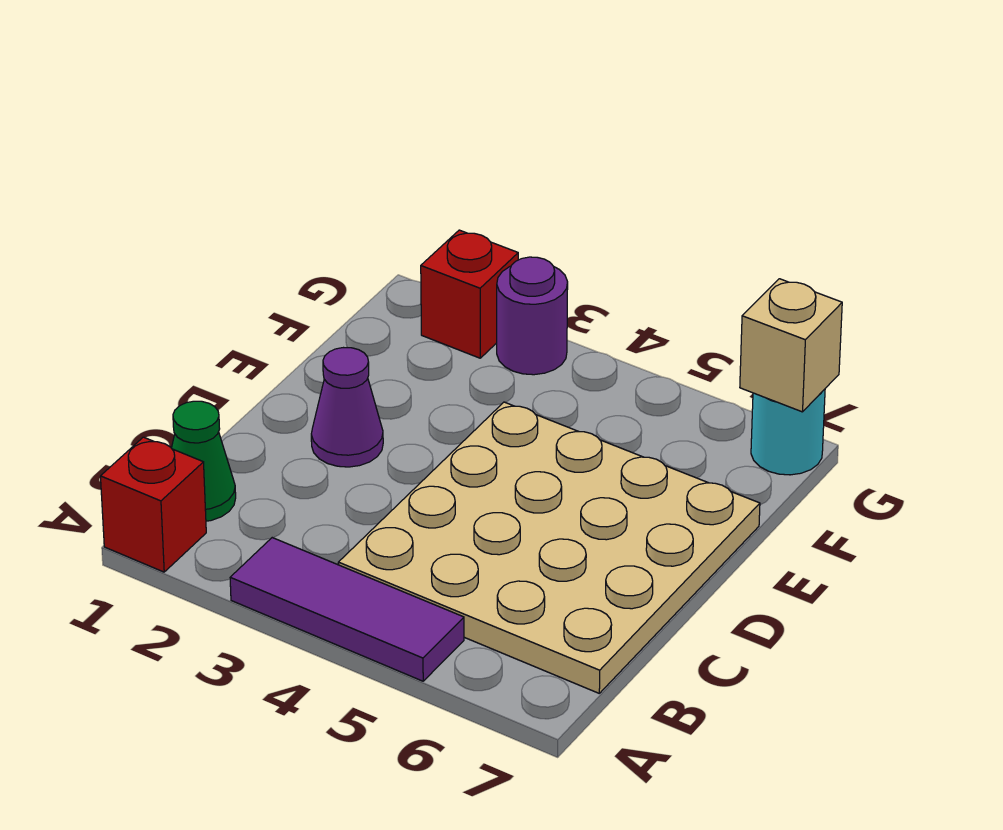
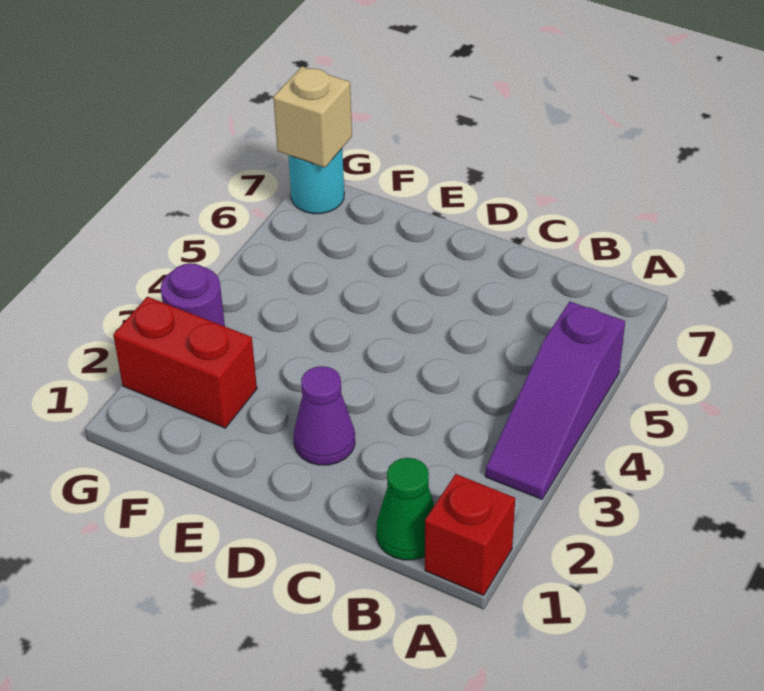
purple 1x3 tile [230,538,464,681] -> purple 1x3 slope [485,302,625,499]
tan 4x4 plate [338,402,760,693] -> none
red 1x1 brick [421,230,518,358] -> red 1x2 brick [113,297,257,428]

